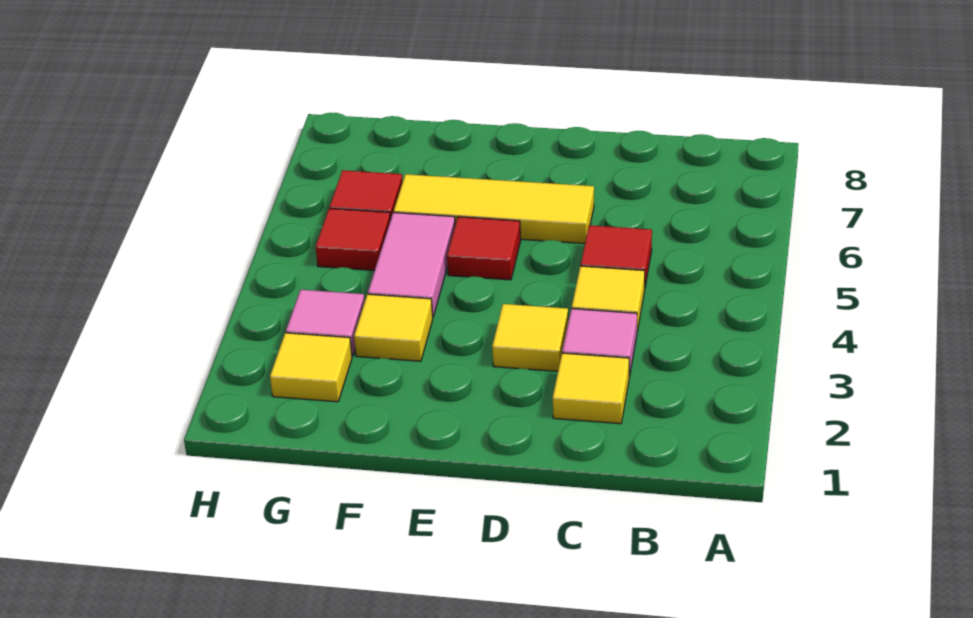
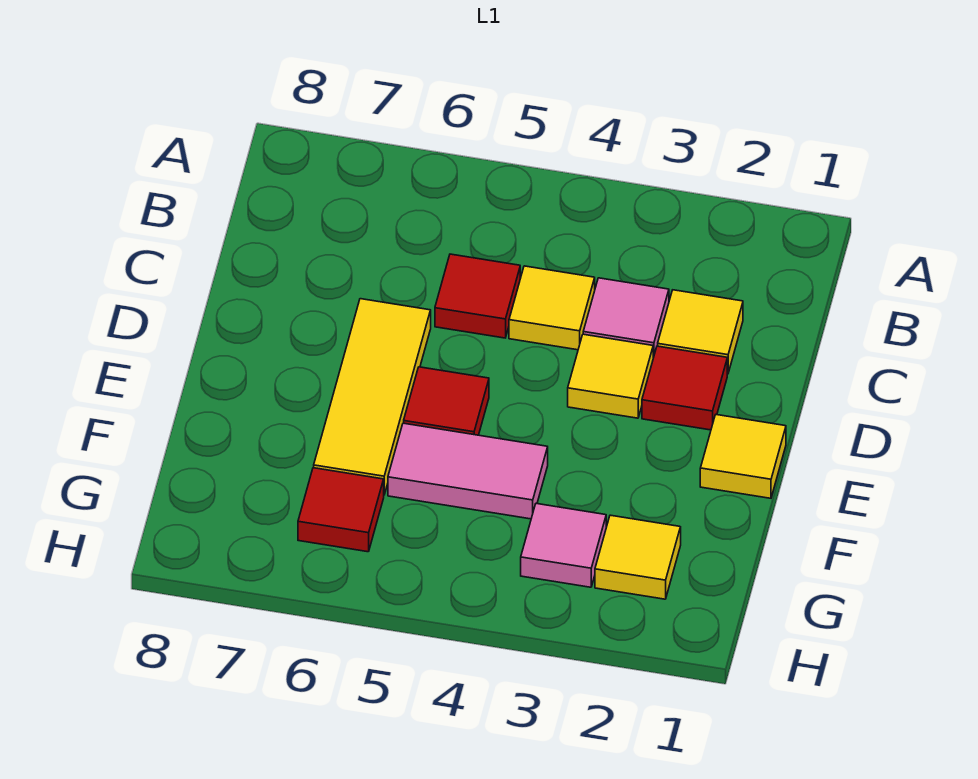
yellow 1x1 tile [354,294,433,361] -> yellow 1x1 tile moved to [700,415,786,498]
red 1x1 tile [316,208,390,271] -> red 1x1 tile moved to [642,346,727,430]

